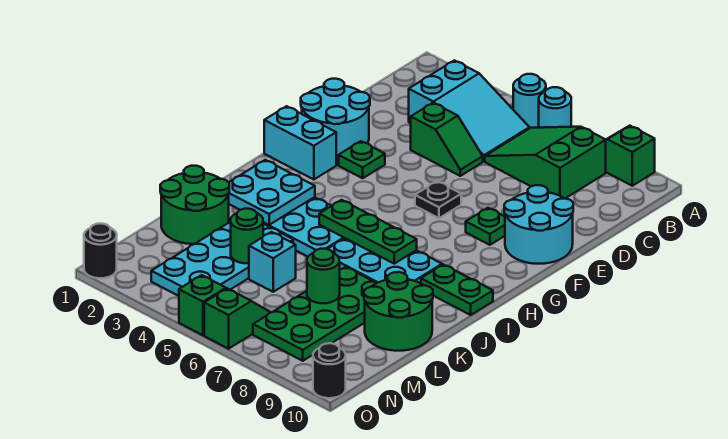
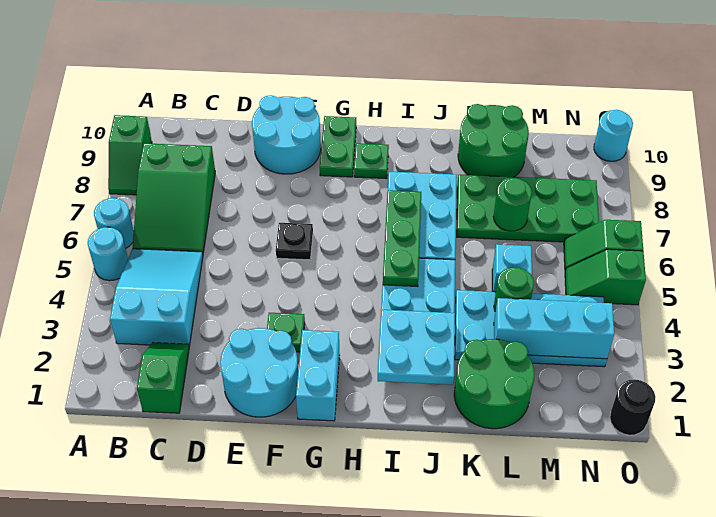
green 1x2 slope [411,103,483,176] -> green 1x2 slope moved to [137,342,189,413]
green 1x1 plate [466,208,505,245] -> green 1x1 plate moved to [354,143,389,179]
green 1x2 plate [421,265,493,315] -> green 1x2 plate moved to [320,116,356,177]
none -> cyan 1x3 brick [494,298,614,359]
black 1x1 round brick [313,343,346,398] -> cyan 1x1 round brick [594,110,633,161]

